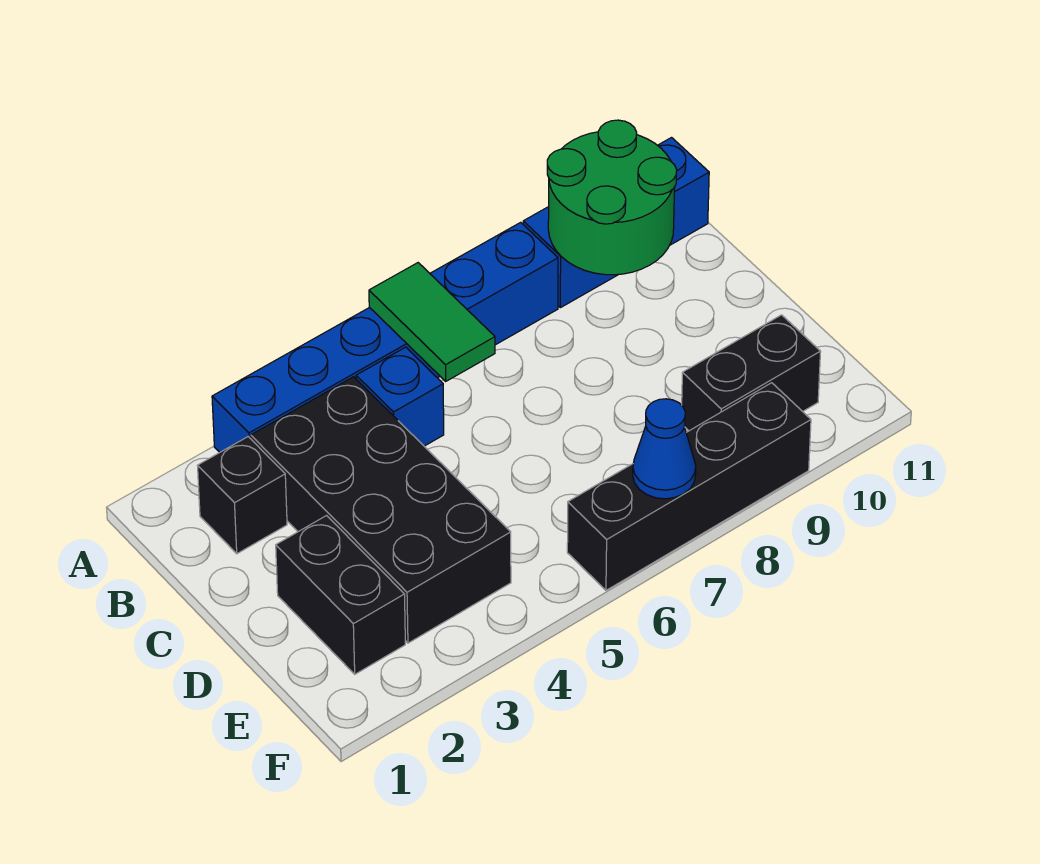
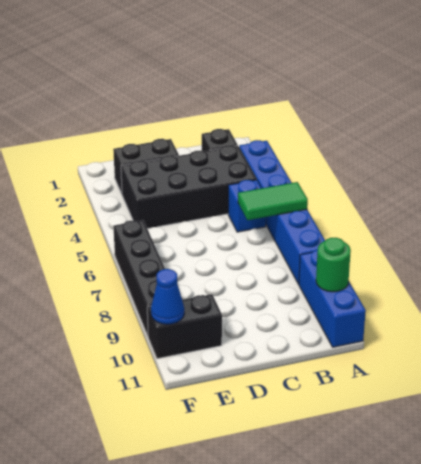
green 2x2 round brick [547,120,677,275] -> green 1x1 round brick [316,238,351,292]
black 1x2 brick [682,315,821,431] -> black 1x2 brick turned to [147,294,222,359]
blue 1x1 cone [633,399,696,499] -> blue 1x1 cone moved to [151,269,184,324]

